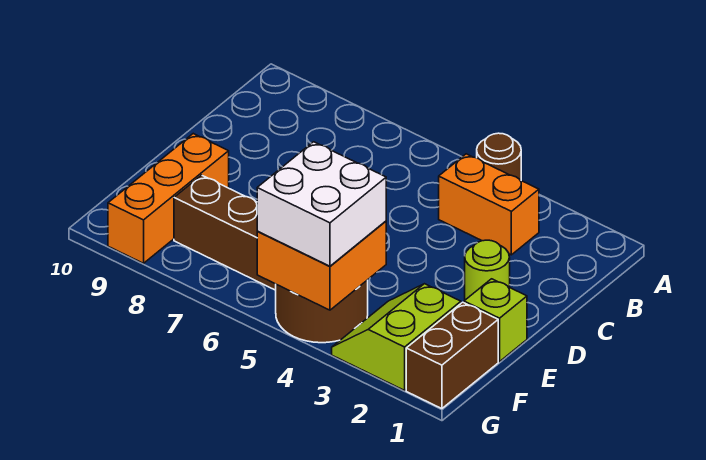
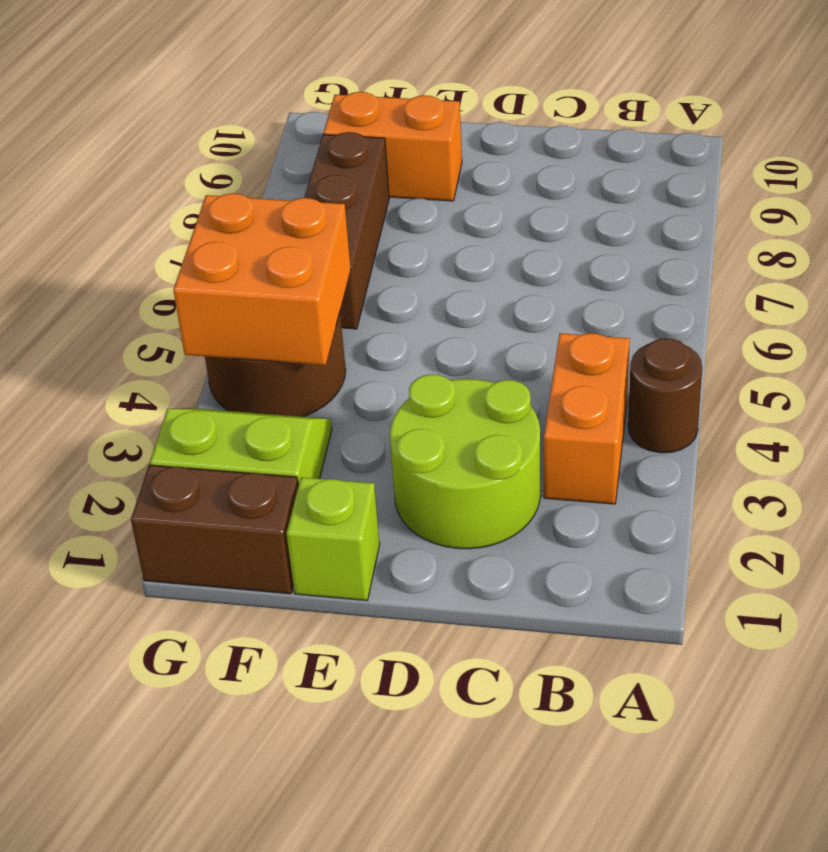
lime 1x1 round brick [465,240,510,300] -> lime 2x2 round brick [390,374,540,549]
orange 1x3 brick [108,134,229,263] -> orange 1x2 brick [324,92,462,201]
white 2x2 brick [257,142,386,266] -> none

